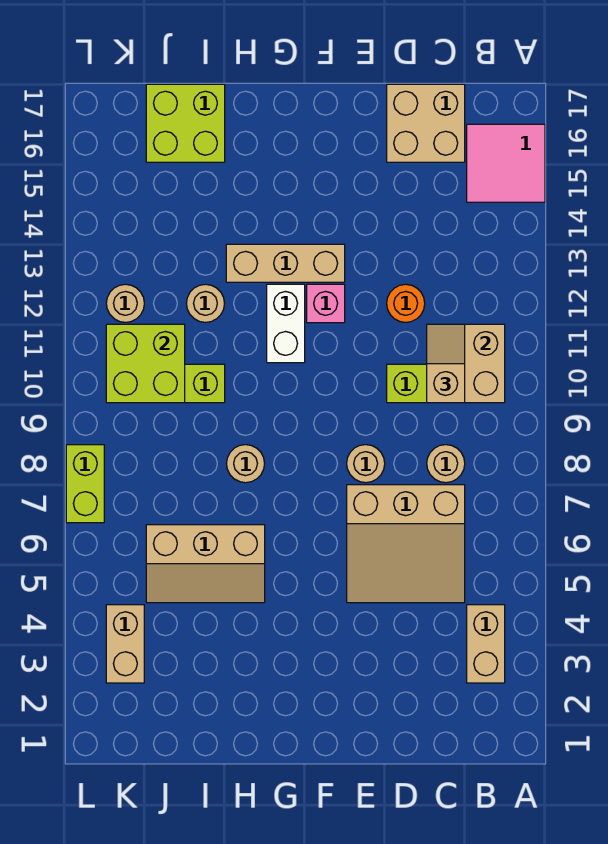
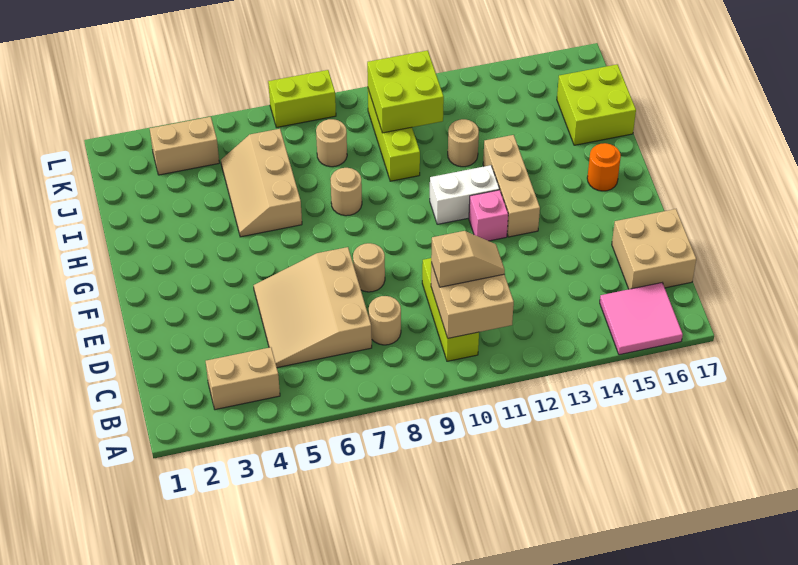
orange 1x1 round brick [387,284,425,322] -> orange 1x1 round brick moved to [587,143,621,191]
tan 1x1 round brick [106,284,144,322] -> tan 1x1 round brick moved to [316,119,347,167]

